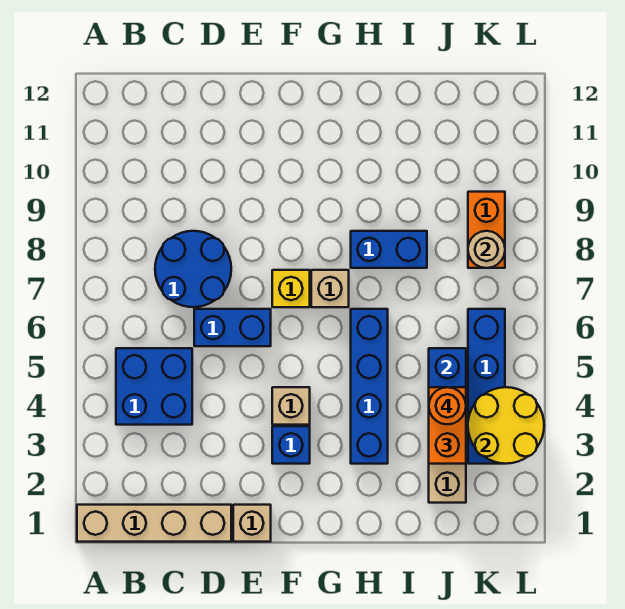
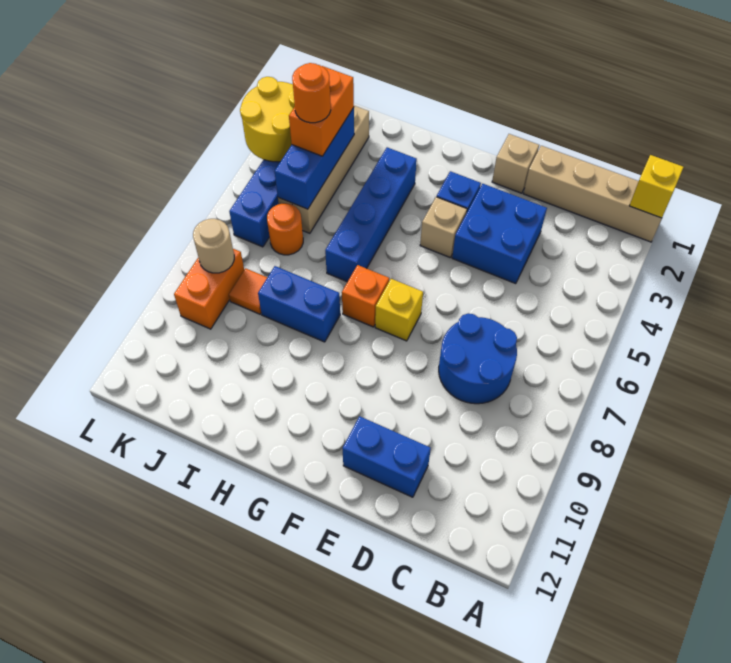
none -> yellow 1x1 brick [629,155,684,218]
blue 2x2 brick [116,348,192,425] -> blue 2x2 brick moved to [452,184,547,284]
blue 1x2 brick [194,309,271,346] -> blue 1x2 brick moved to [342,416,431,497]
tan 1x1 brick [311,270,349,307] -> orange 1x1 brick [342,265,389,327]
none -> orange 1x1 round brick [267,203,303,255]
none -> orange 1x1 tile [229,268,267,314]

